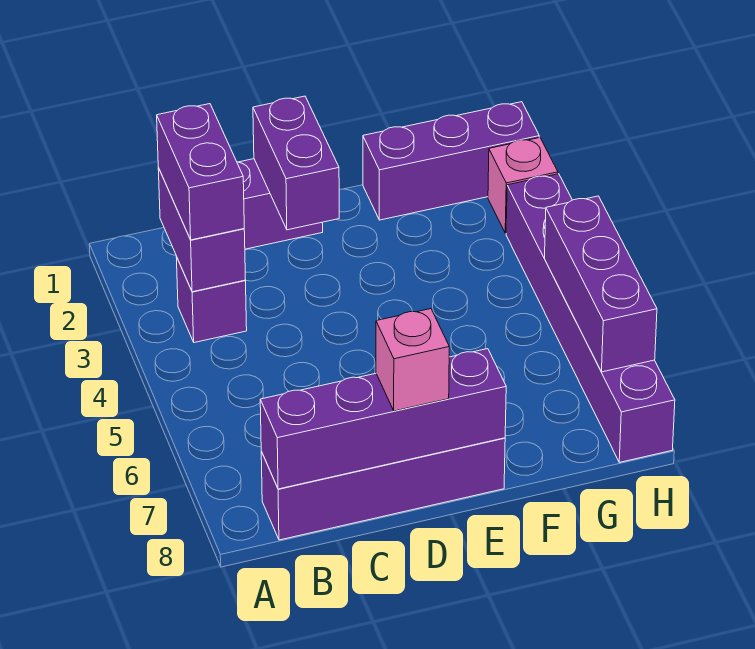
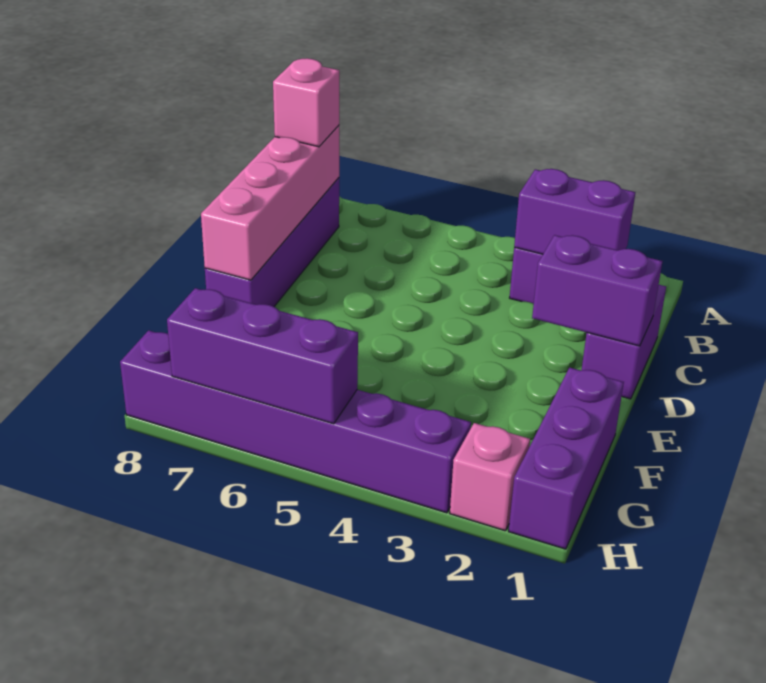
purple 1x2 brick [157,104,244,240] -> none
purple 1x4 brick [260,349,506,489] -> pink 1x4 brick [201,125,339,280]
pink 1x1 brick [376,309,449,411] -> pink 1x1 brick moved to [273,58,339,147]

